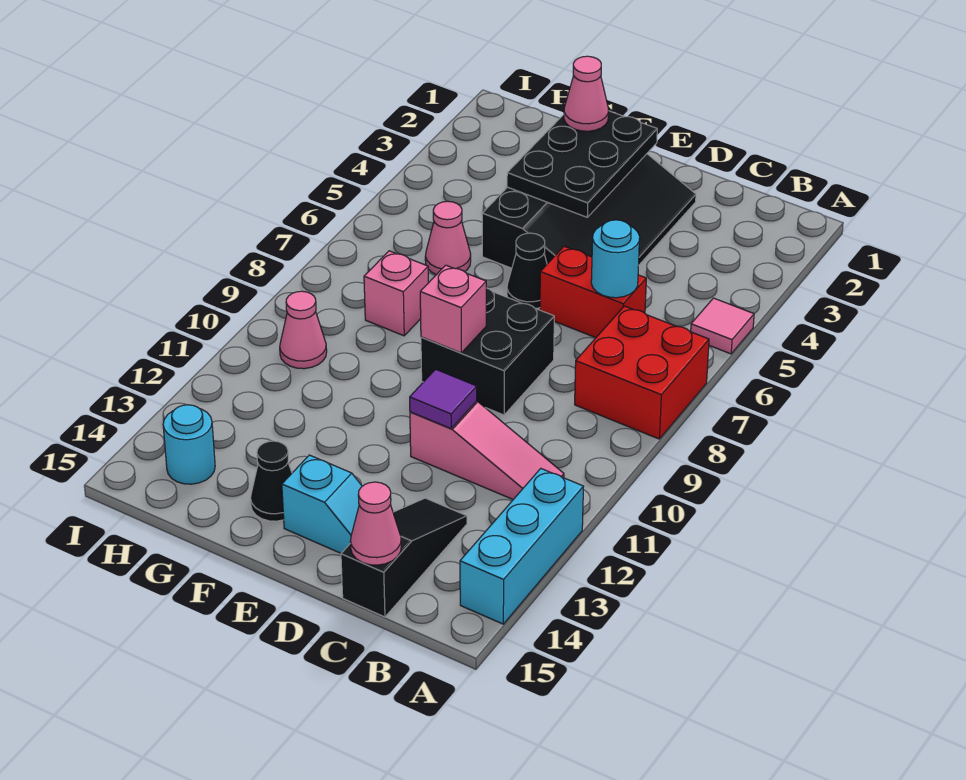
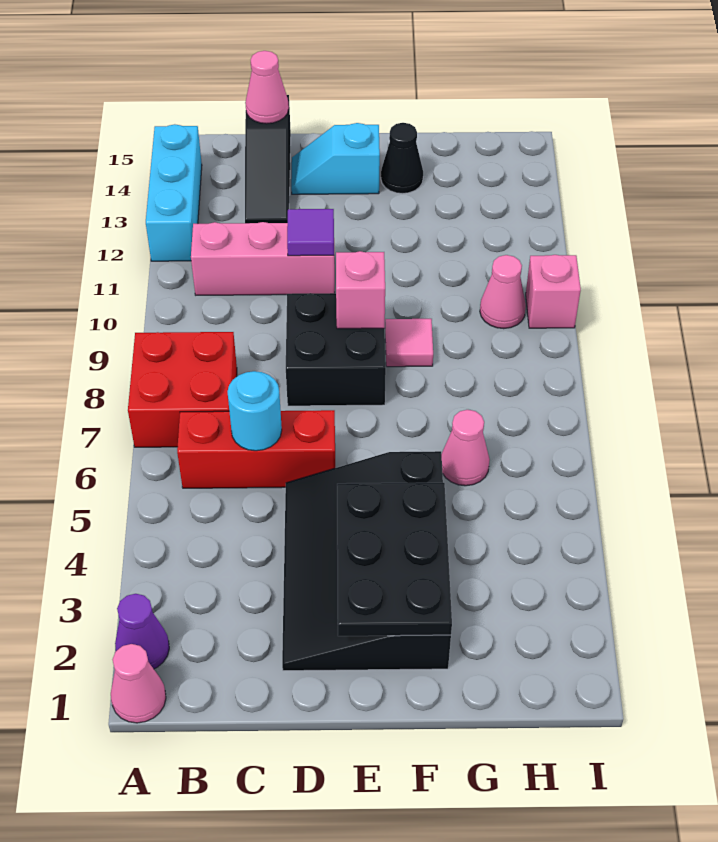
none -> purple 1x1 cone [115,594,169,669]
pink 1x1 tile [691,298,754,354] -> pink 1x1 tile moved to [385,319,433,367]
pink 1x3 slope [410,401,564,499] -> pink 1x3 brick [191,222,335,295]
red 1x2 brick [540,246,646,338] -> red 1x3 brick [177,410,335,488]
black 1x1 cone [507,233,547,309] -> none
pink 1x1 cone [564,56,609,131] -> pink 1x1 cone moved to [111,644,166,723]
pink 1x1 brick [364,251,429,336] -> pink 1x1 brick moved to [526,255,581,328]
cyan 1x1 round brick [163,405,215,484] -> none

